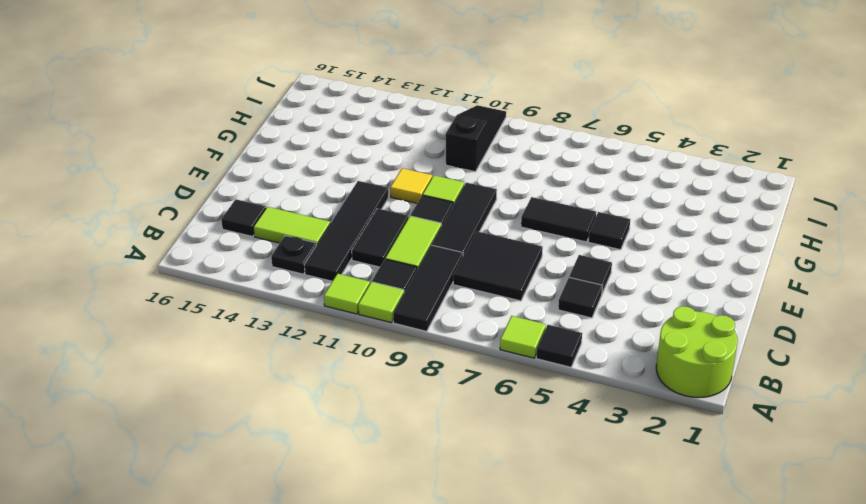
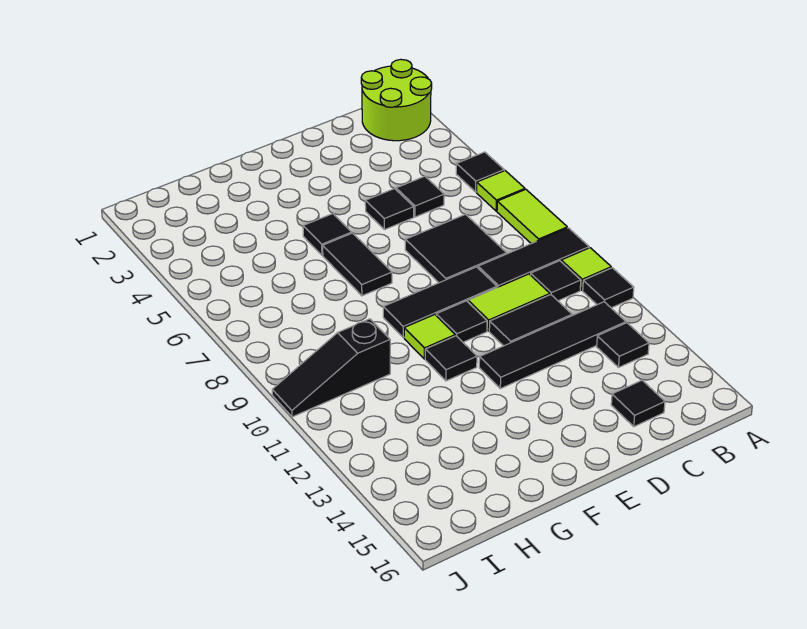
lime 1x1 tile [324,274,370,314] -> black 1x1 tile [583,268,634,308]
black 1x1 plate [271,235,316,274] -> black 1x1 tile [597,323,649,367]
lime 1x2 tile [253,207,330,245] -> lime 1x2 tile moved to [497,189,567,244]
yellow 1x1 tile [390,168,432,203] -> black 1x1 tile [425,336,477,381]

